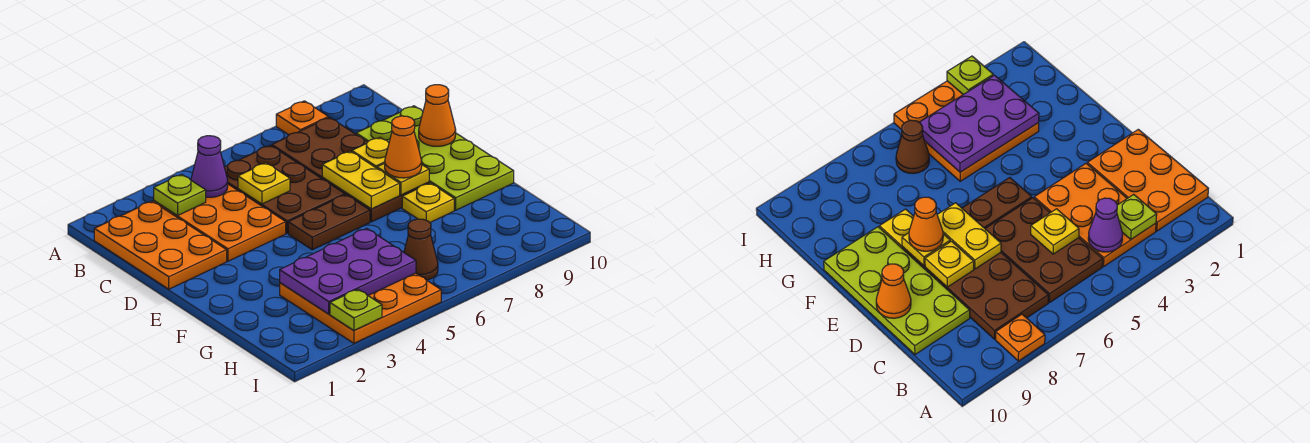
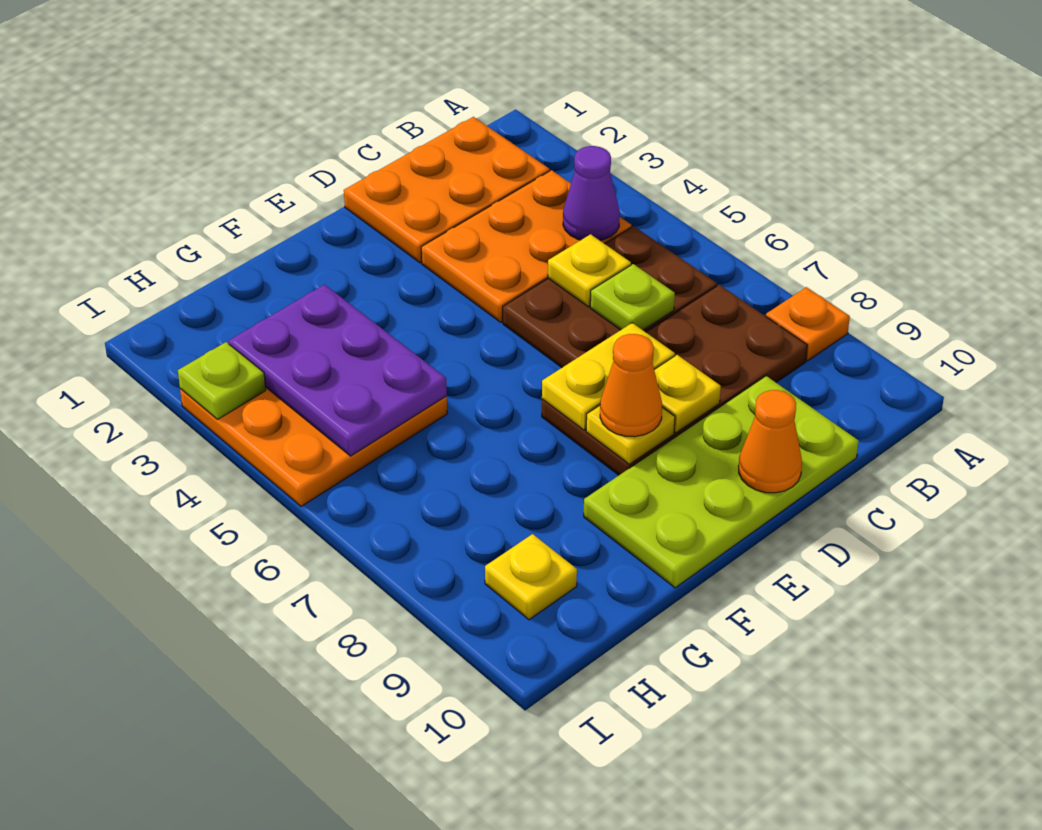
lime 1x1 plate [154,174,206,215] -> lime 1x1 plate moved to [590,264,675,330]
brown 1x2 plate [288,195,370,250] -> none
yellow 1x1 plate [402,183,454,223] -> yellow 1x1 plate moved to [485,534,577,620]
brown 1x1 cone [404,219,438,280] -> none

